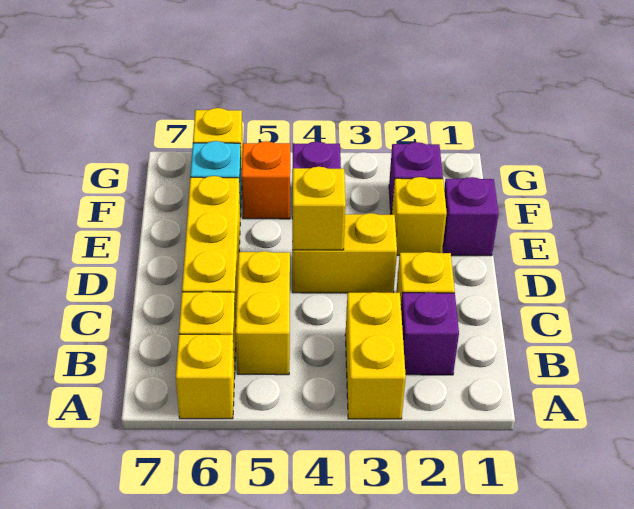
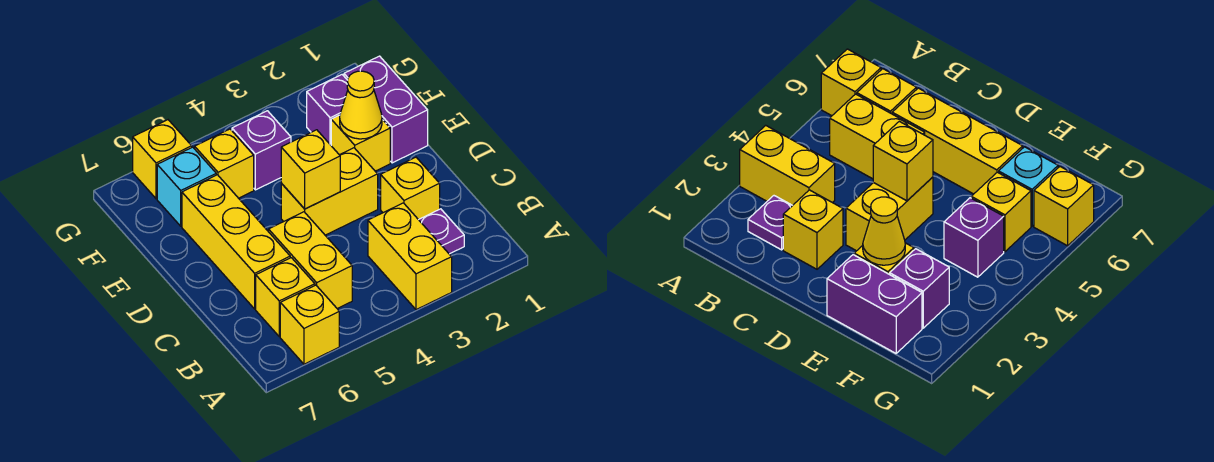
purple 1x1 brick [401,292,459,375] -> purple 1x1 plate [419,209,464,254]
purple 1x1 brick [443,177,499,256] -> purple 1x2 brick [344,56,428,163]
none -> yellow 1x1 cone [340,71,382,139]
orange 1x1 brick [242,141,290,219] -> yellow 1x1 brick [195,129,254,198]

